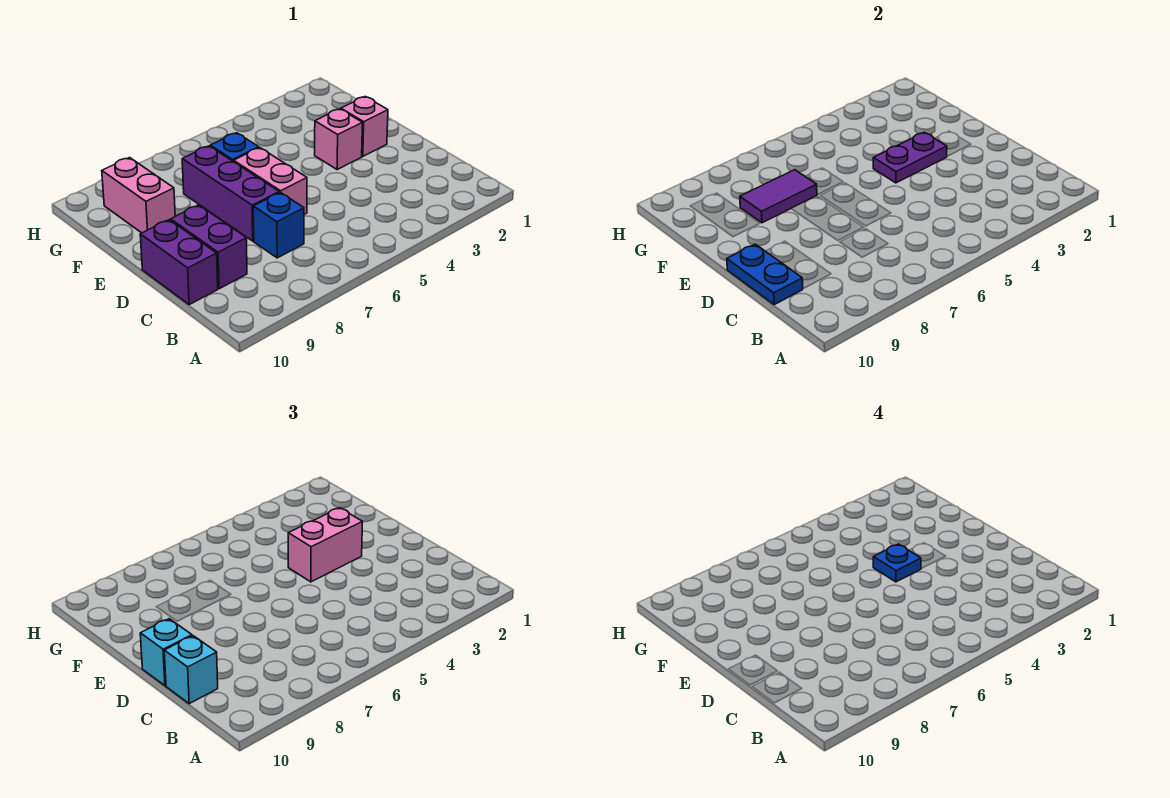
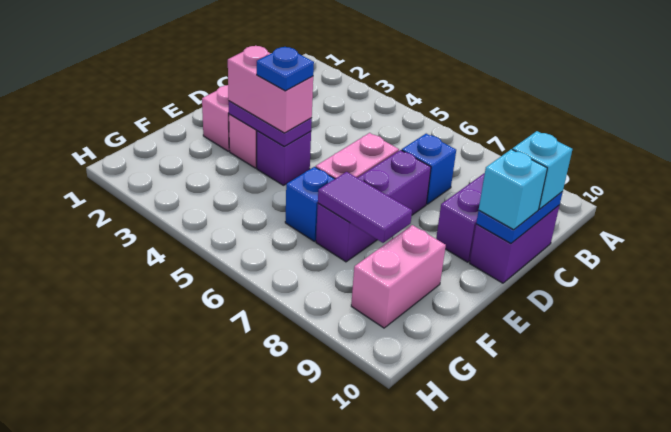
none -> purple 1x1 brick [257,131,311,185]

